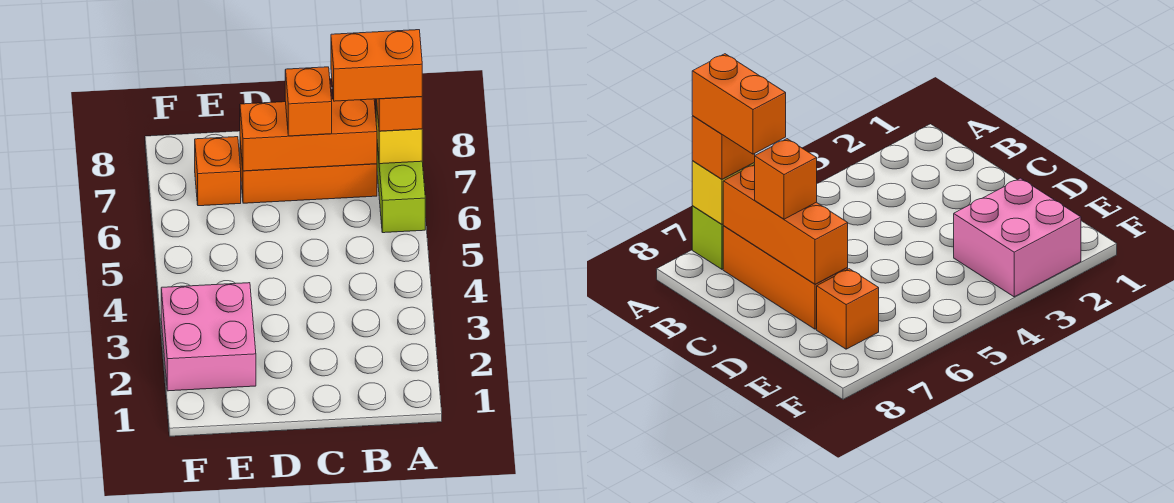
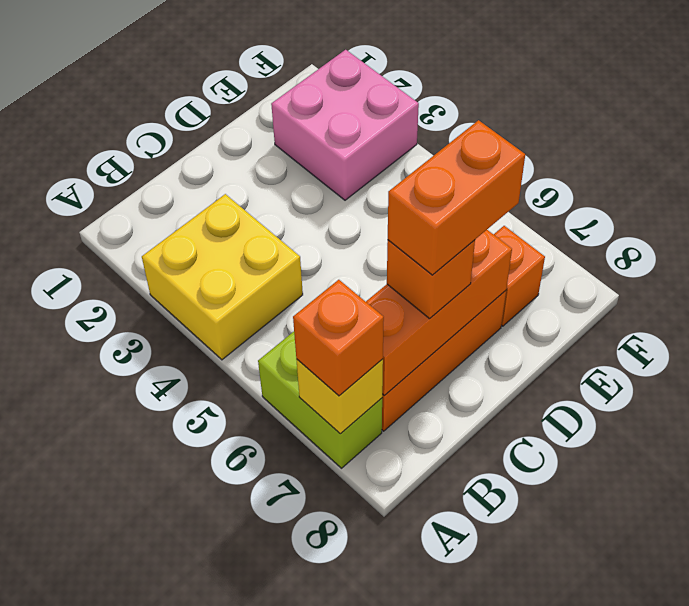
none -> yellow 2x2 brick [142,194,303,360]
orange 1x2 brick [331,30,422,101] -> orange 1x2 brick moved to [388,120,525,275]

